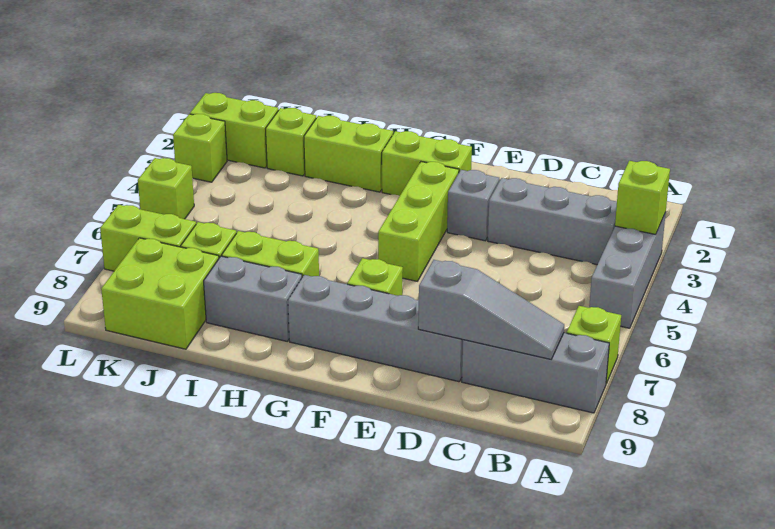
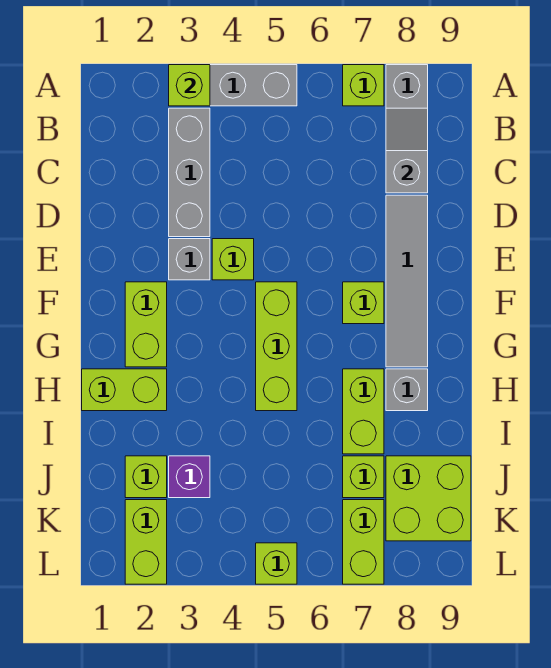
grey 1x3 slope [418,260,564,359] -> grey 1x2 slope [386,108,428,193]
grey 1x4 brick [288,275,463,382] -> grey 1x4 tile [386,195,428,367]
lime 1x3 brick [378,162,459,281] -> lime 1x3 brick turned to [256,282,297,411]
lime 1x2 brick [304,116,393,192] -> lime 1x2 brick turned to [82,369,167,411]
grey 1x2 brick [204,256,302,341] -> grey 1x1 brick [386,369,428,411]
none -> purple 1x1 brick [169,456,210,498]
lime 1x1 brick [173,114,227,182] -> lime 1x1 brick moved to [212,239,254,280]

